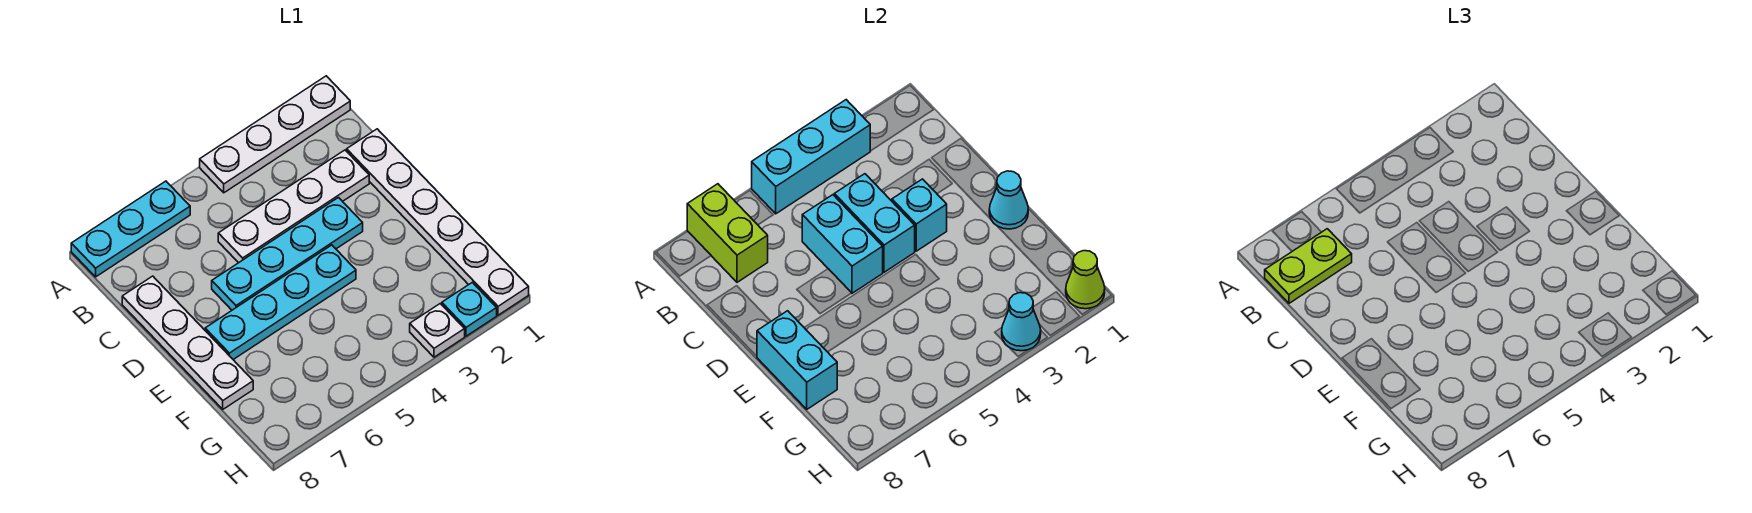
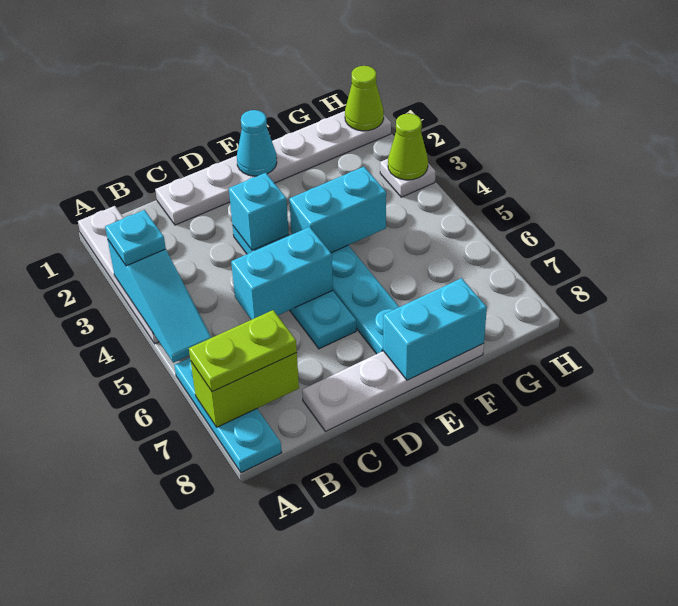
cyan 1x3 brick [752,100,870,214] -> cyan 1x3 slope [108,240,212,363]
lime 1x2 plate [1265,229,1352,303] -> lime 1x2 plate turned to [189,310,297,392]
white 1x4 plate [218,150,369,263] -> none
cyan 1x2 brick [834,174,915,272] -> cyan 1x2 brick moved to [289,167,386,253]
cyan 1x1 plate [442,282,497,336] -> cyan 1x1 plate moved to [105,210,166,266]
cyan 1x1 cone [1002,293,1041,351] -> lime 1x1 cone [388,114,428,180]

